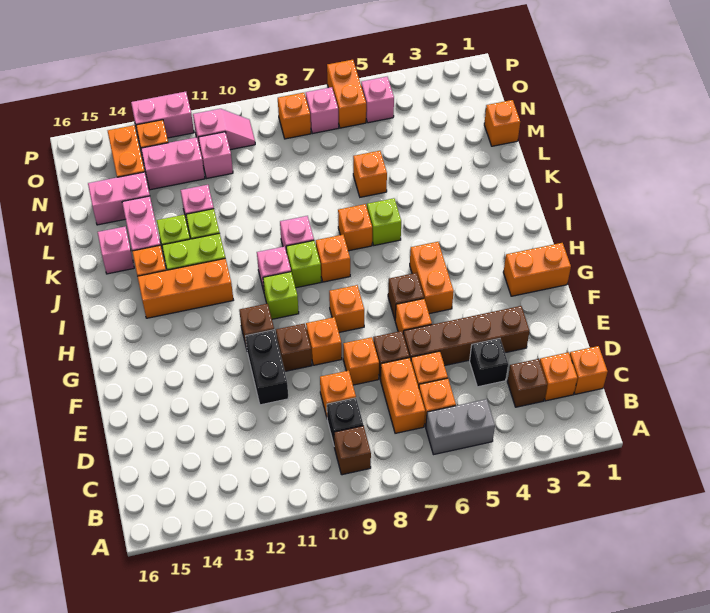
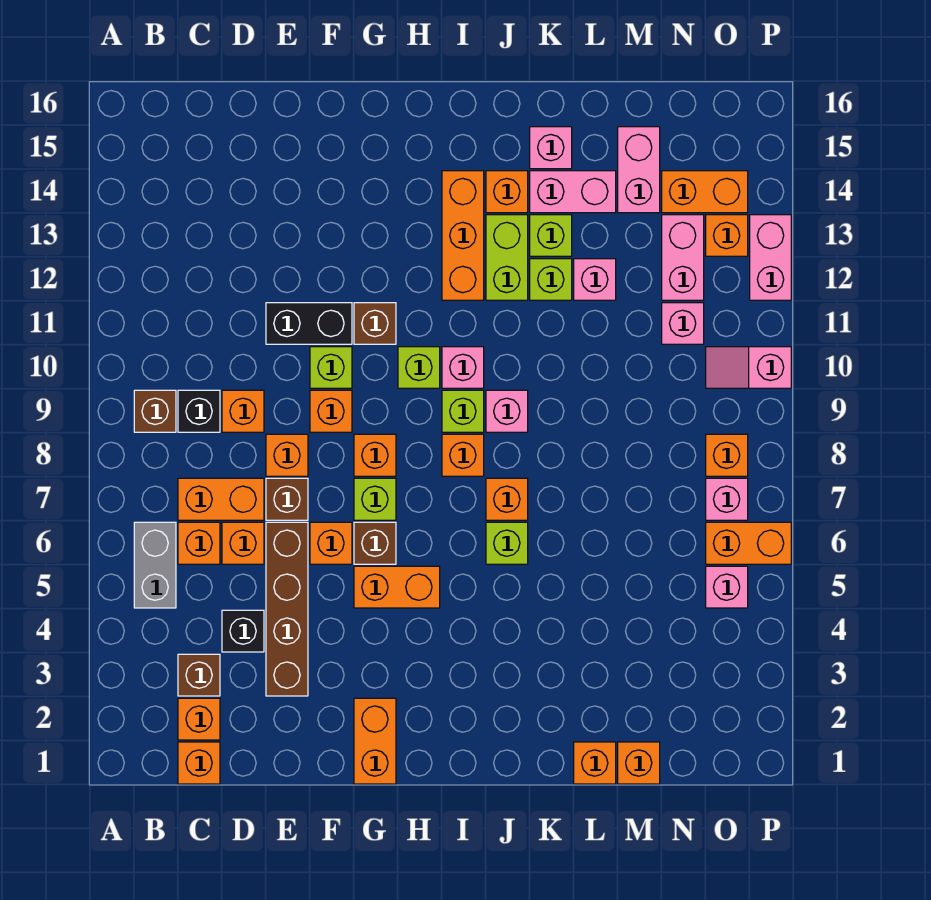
brown 1x1 brick [276,324,312,371] -> lime 1x1 brick [310,347,352,388]
none -> lime 1x1 brick [354,478,396,520]
orange 1x1 brick [353,151,387,197] -> orange 1x1 brick moved to [574,742,616,784]
pink 1x2 slope [193,109,255,150] -> pink 1x2 slope turned to [706,347,791,388]

